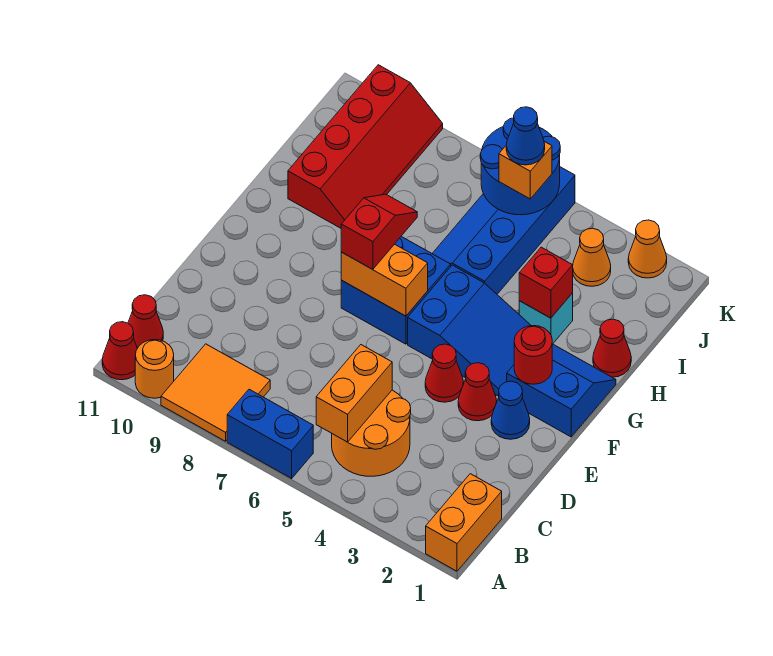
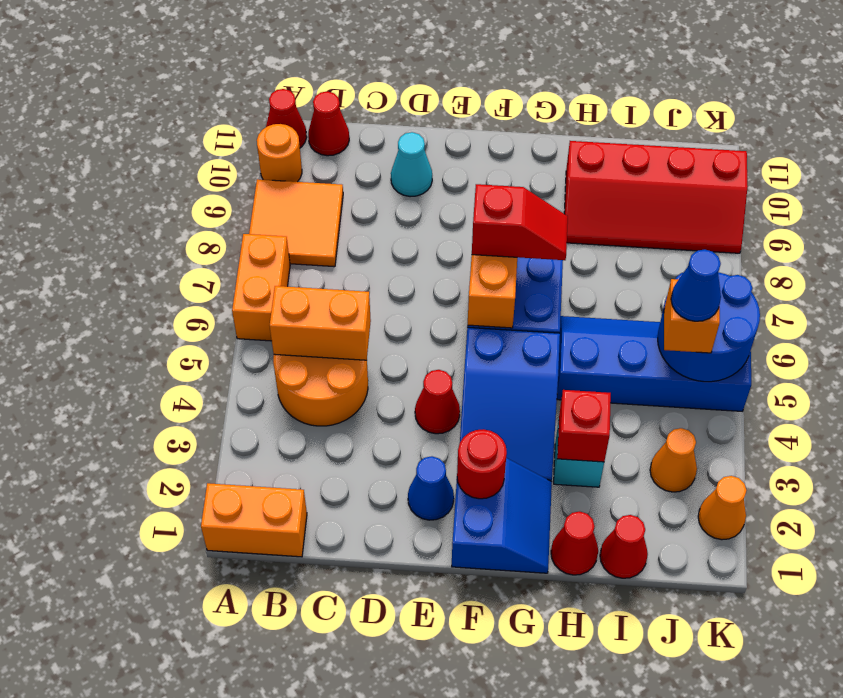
blue 1x2 brick [227,389,313,478] -> orange 1x2 brick [232,234,290,341]
none -> cyan 1x1 cone [391,132,432,197]
red 1x1 cone [458,363,497,421] -> red 1x1 cone moved to [600,515,648,578]

